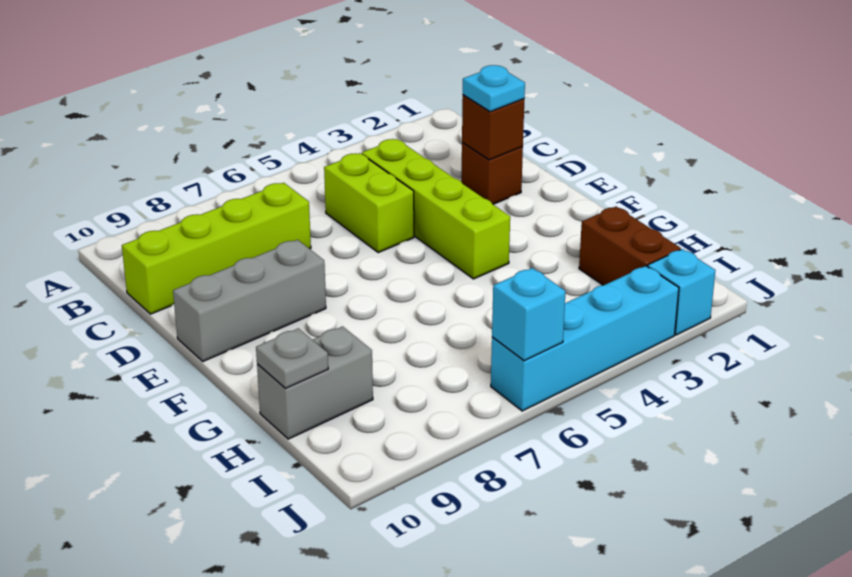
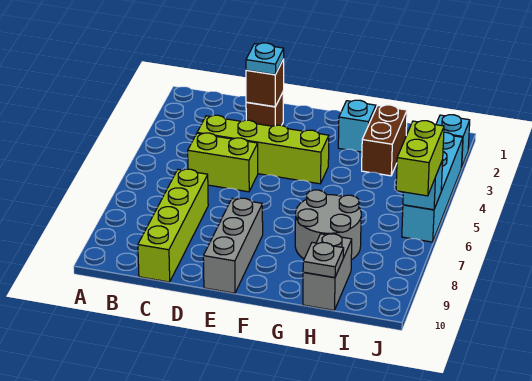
none -> cyan 1x1 brick [338,100,376,152]
none -> grey 2x2 round brick [295,190,361,260]
brown 1x2 brick [579,207,681,285] -> brown 1x2 brick turned to [362,105,407,176]
none -> lime 1x2 brick [396,121,444,196]

